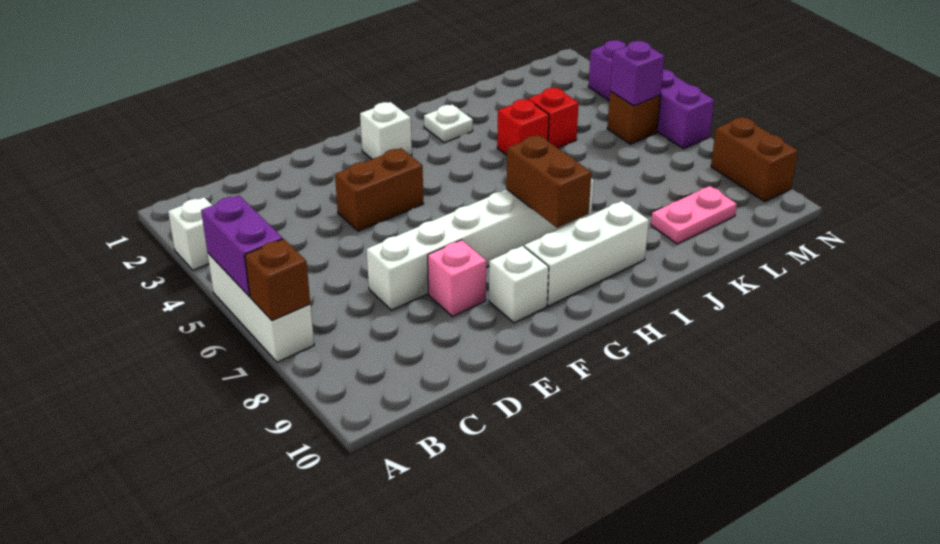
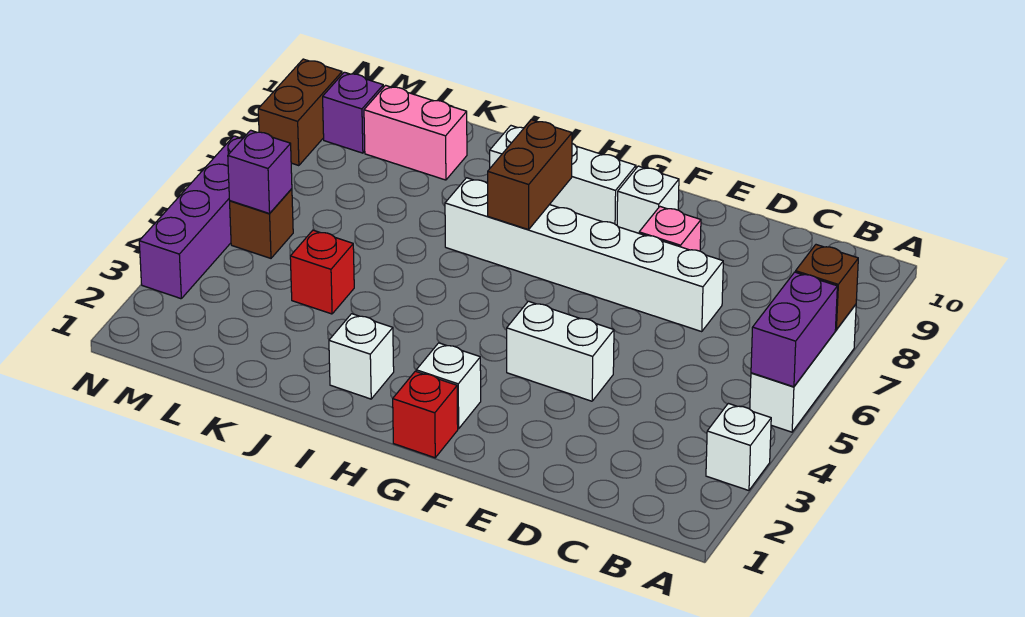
brown 1x2 brick [335,148,424,231] -> white 1x2 brick [507,301,614,401]
white 1x1 plate [424,104,473,143] -> white 1x1 brick [329,314,394,399]
red 1x1 brick [497,99,549,155] -> red 1x1 brick moved to [393,371,458,458]
pink 1x2 plate [651,186,737,244] -> pink 1x2 brick [364,85,467,180]
none -> purple 1x1 brick [323,72,383,153]

